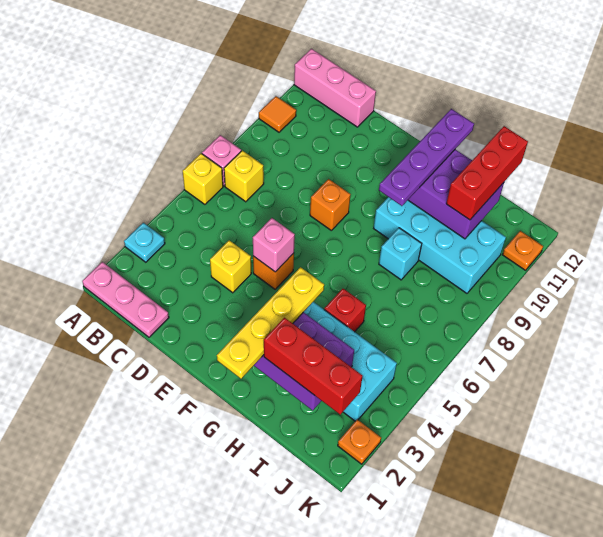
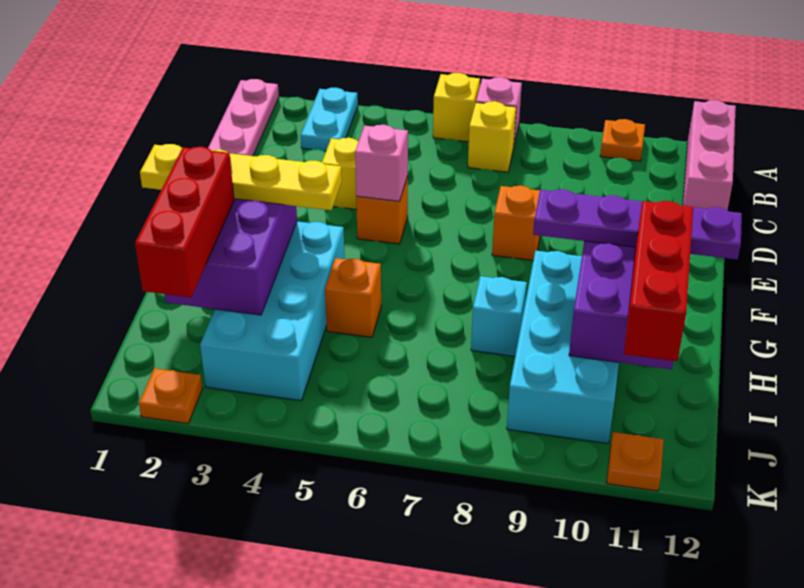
cyan 1x1 plate [124,223,165,262] -> cyan 1x2 plate [301,88,358,151]
orange 1x1 tile [259,96,296,132] -> orange 1x1 plate [600,119,645,161]
red 1x1 brick [324,289,366,332] -> orange 1x1 brick [325,258,381,337]
red 1x3 brick [446,126,528,220] -> red 1x3 brick turned to [624,201,693,361]

